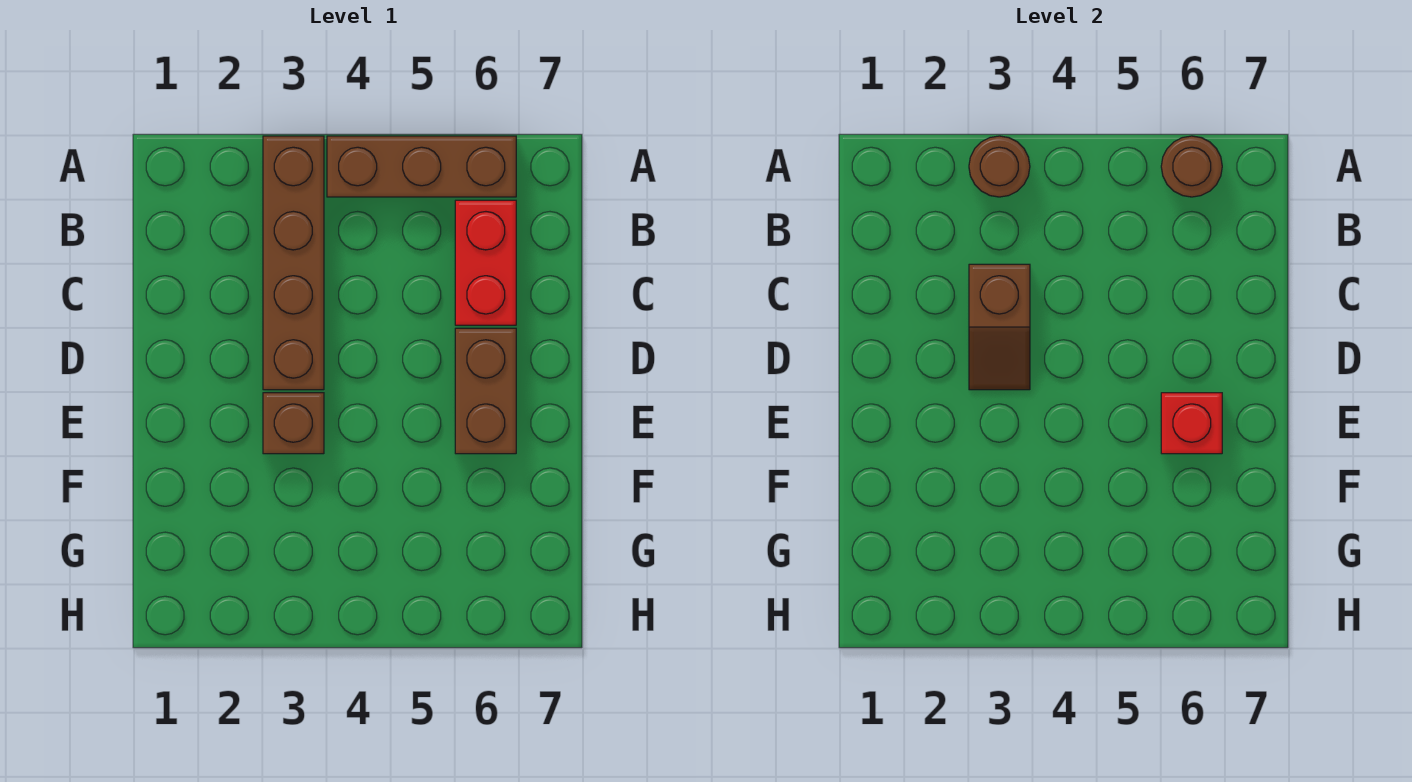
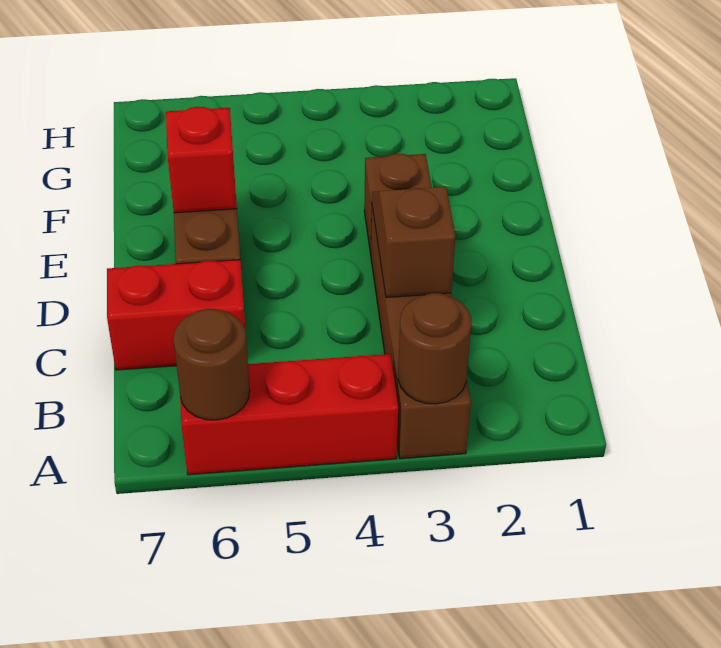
brown 1x3 brick [327,136,516,197] -> red 1x3 brick [180,354,398,475]
red 1x2 brick [455,200,516,325] -> red 1x2 brick turned to [107,260,245,370]

